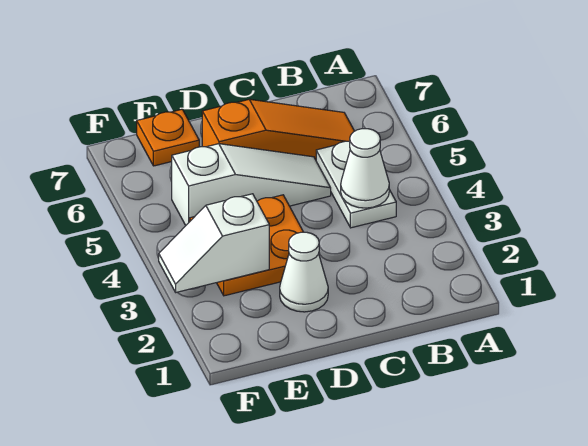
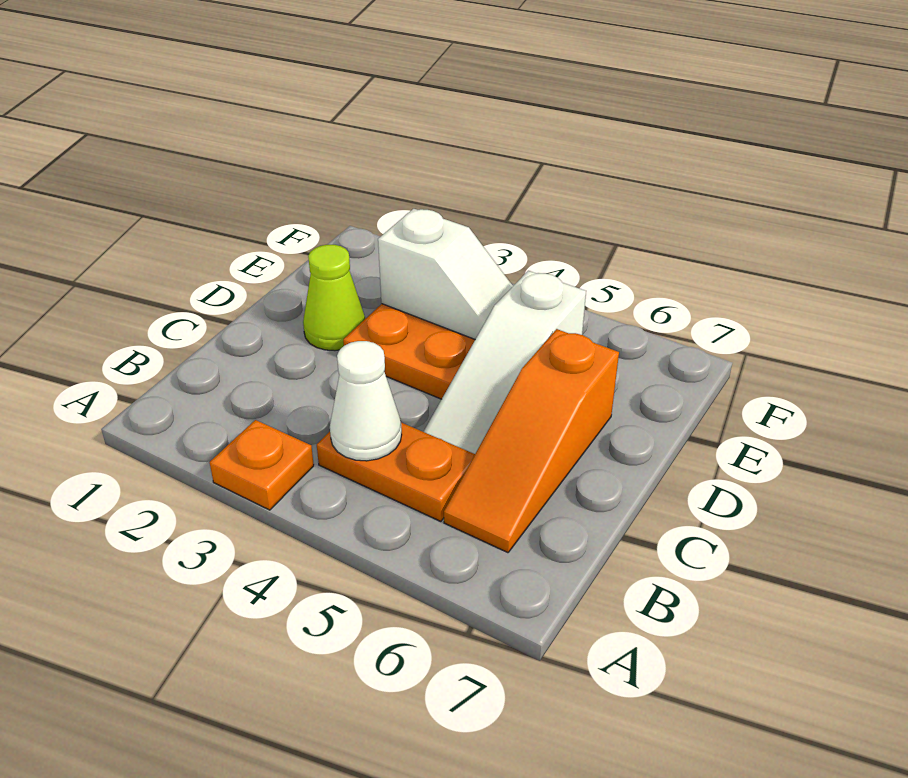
white 1x2 plate [316,141,396,228] -> orange 1x2 plate [317,423,475,521]
white 1x1 cone [280,232,328,312] -> lime 1x1 cone [303,245,365,351]
white 1x2 slope [159,194,269,292] -> white 1x2 slope turned to [378,209,513,339]
orange 1x1 plate [137,109,199,166] -> orange 1x1 plate moved to [210,420,314,510]

